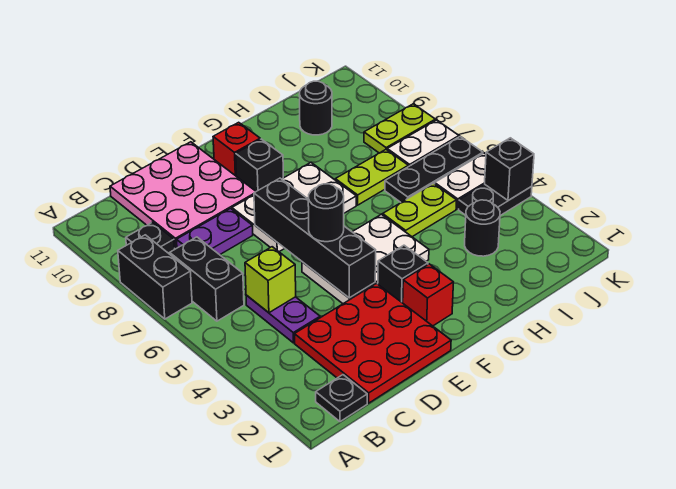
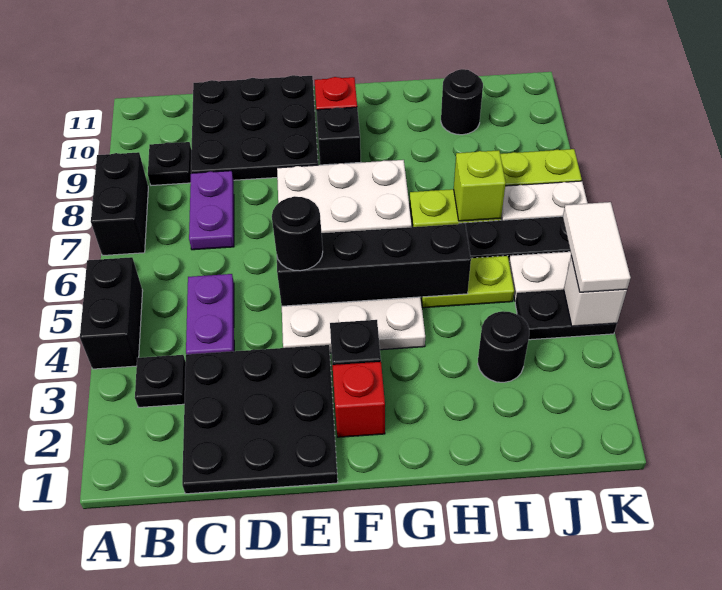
black 1x1 plate [316,375,367,422] -> black 1x1 plate moved to [135,355,186,407]
black 1x2 brick [170,237,244,321] -> black 1x2 brick moved to [80,257,143,369]
red 3x3 plate [294,284,451,403] -> black 3x3 plate [182,345,338,494]
lime 1x1 brick [245,247,296,313] -> lime 1x1 brick moved to [454,150,506,221]
purple 1x2 plate [177,209,253,255] -> purple 1x2 plate turned to [189,171,234,250]
pink 3x3 plate [110,142,256,248] -> black 3x3 plate [191,75,318,180]
black 1x4 brick [254,178,376,298] -> black 1x4 brick turned to [277,224,471,306]
black 1x1 brick [485,138,534,201] -> white 1x1 brick [564,256,627,326]
none -> white 1x2 tile [563,202,631,292]

